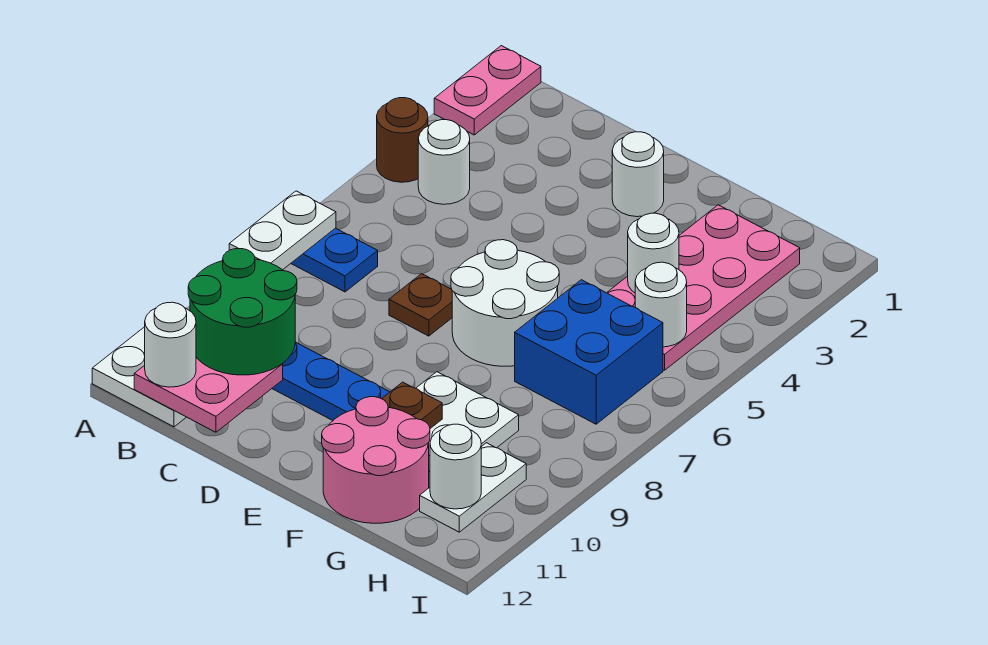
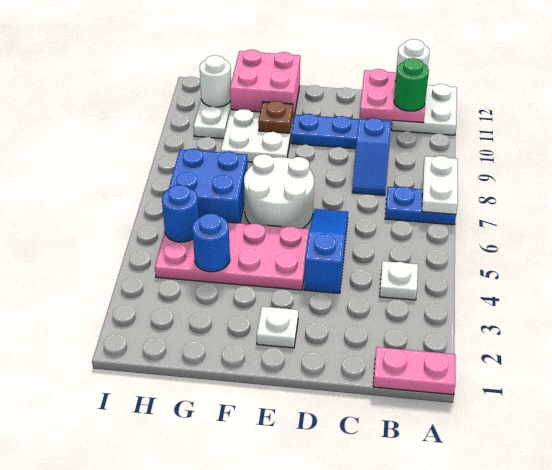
pink 1x2 plate [434,46,541,135] -> pink 1x2 plate turned to [373,347,455,395]
brown 1x1 round brick [377,98,428,182] -> none
white 1x1 round brick [418,120,470,204] -> white 1x1 plate [380,261,418,300]
green 2x2 round brick [188,249,297,375] -> green 1x1 round brick [394,58,429,111]
none -> blue 1x2 slope [352,118,391,195]
none -> blue 1x3 slope [304,209,348,293]
brown 1x1 plate [389,274,452,336] -> none
white 1x1 round brick [612,132,664,217] -> white 1x1 plate [257,307,298,348]
pink 2x2 round brick [322,397,430,523] -> pink 2x2 brick [230,50,300,121]
pink 2x4 plate [607,205,800,370] -> pink 2x4 plate turned to [155,222,309,290]
white 1x1 round brick [628,213,679,293] -> blue 1x1 round brick [192,213,230,272]
white 1x1 round brick [635,262,687,347] -> blue 1x1 round brick [162,185,199,242]

